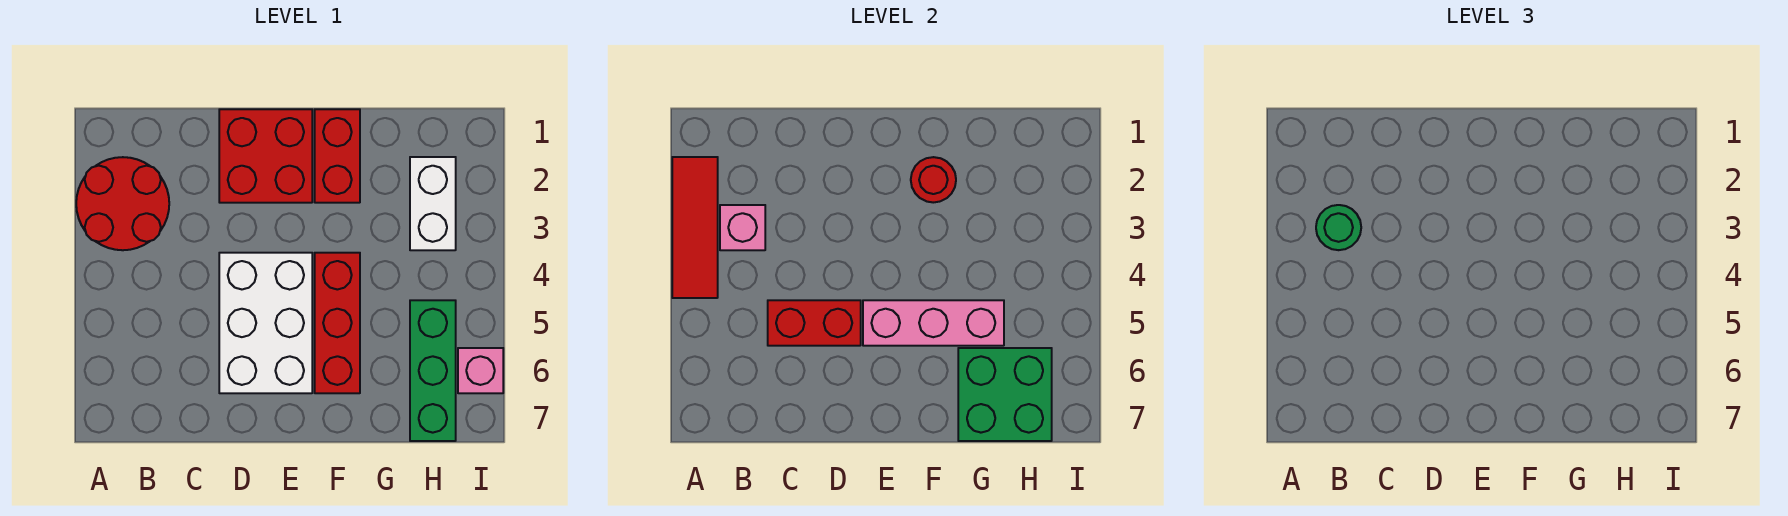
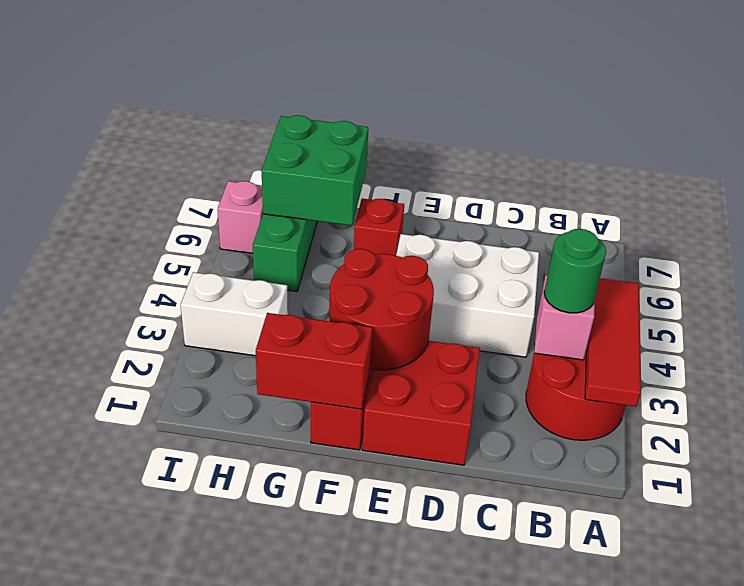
red 1x2 brick [768,300,861,346] -> red 1x2 brick moved to [256,313,372,409]
white 2x3 brick [219,253,312,393] -> white 2x3 brick turned to [396,234,539,357]
pink 1x3 brick [863,300,1004,346] -> none
red 1x1 round brick [911,157,956,203] -> red 2x2 round brick [329,249,434,370]
red 1x3 brick [315,253,360,393] -> red 1x1 brick [354,198,404,256]
white 1x2 brick [410,157,456,250] -> white 1x2 brick turned to [181,272,288,356]

